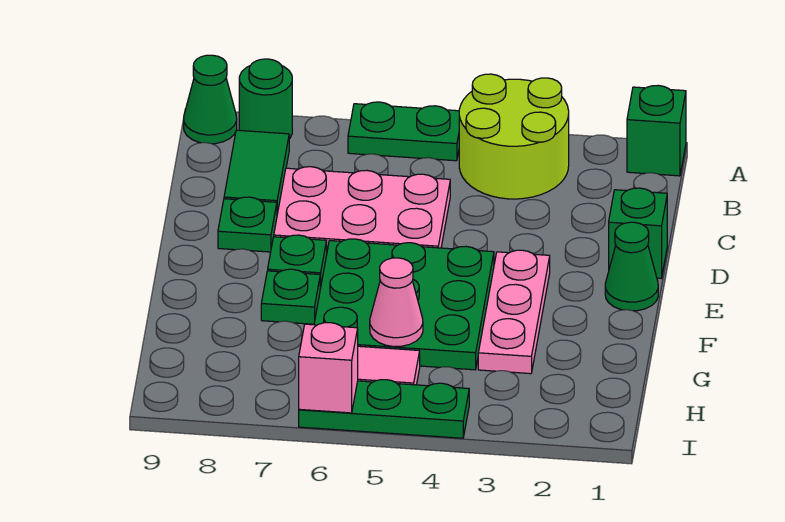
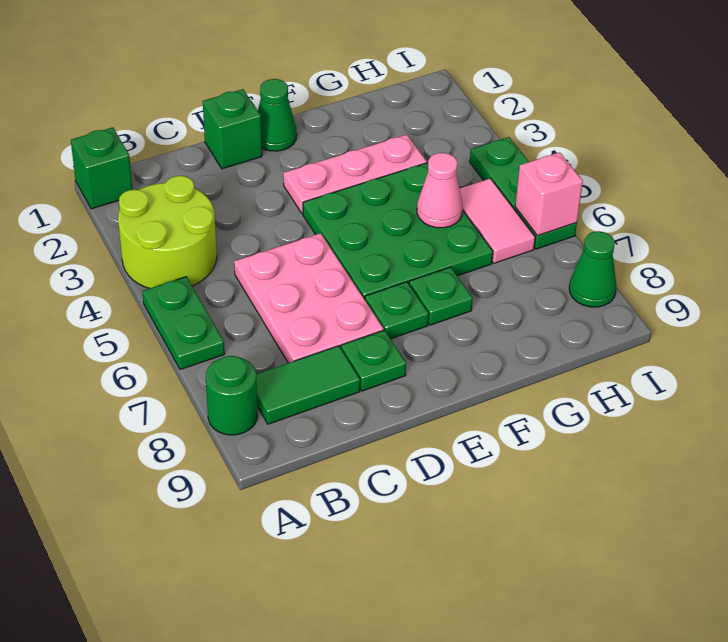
green 1x1 cone [184,55,237,144] -> green 1x1 cone moved to [569,231,617,307]

